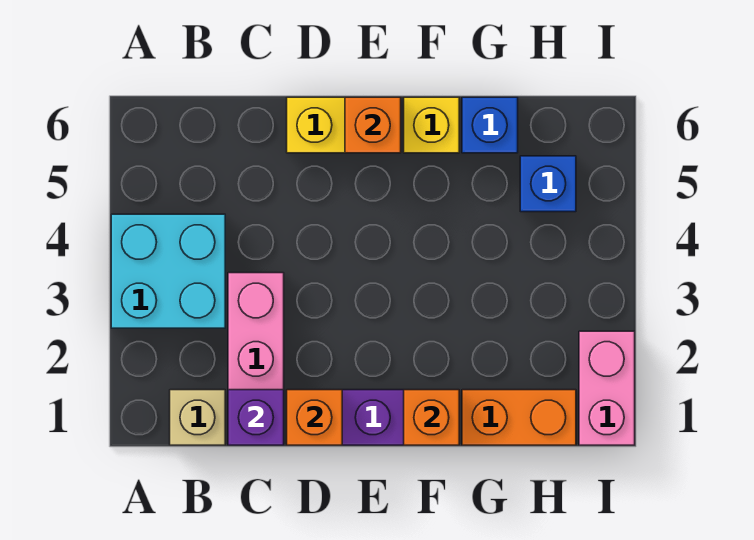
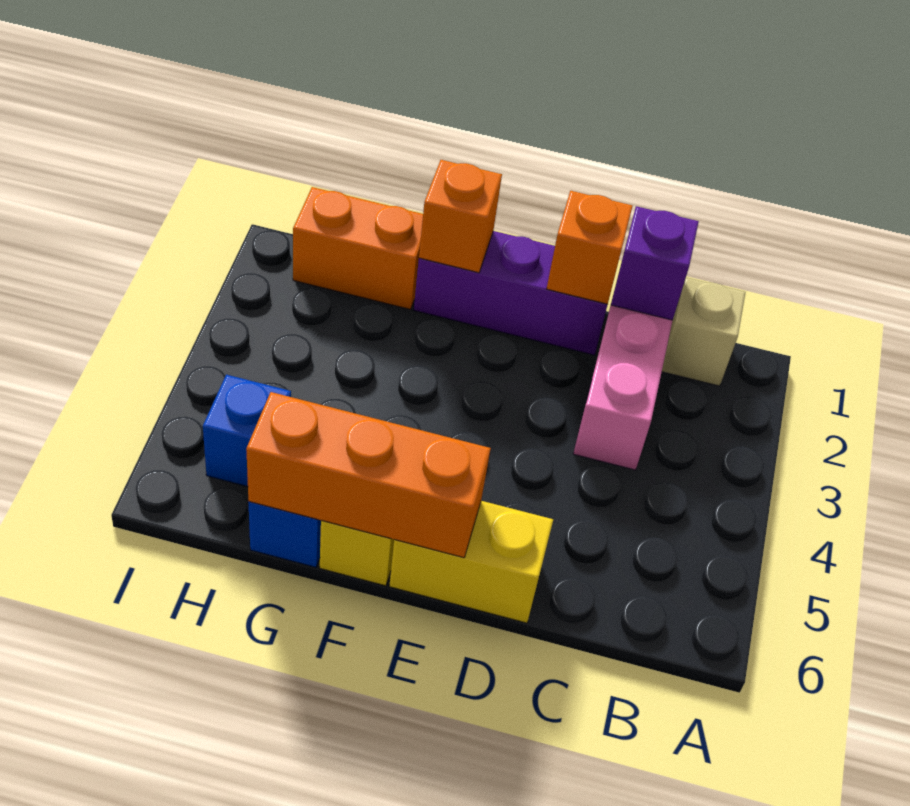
cyan 2x2 brick [111,214,225,328] -> none
orange 1x1 brick [345,97,401,153] -> orange 1x3 brick [246,392,491,558]
pink 1x2 brick [579,331,635,445] -> none

